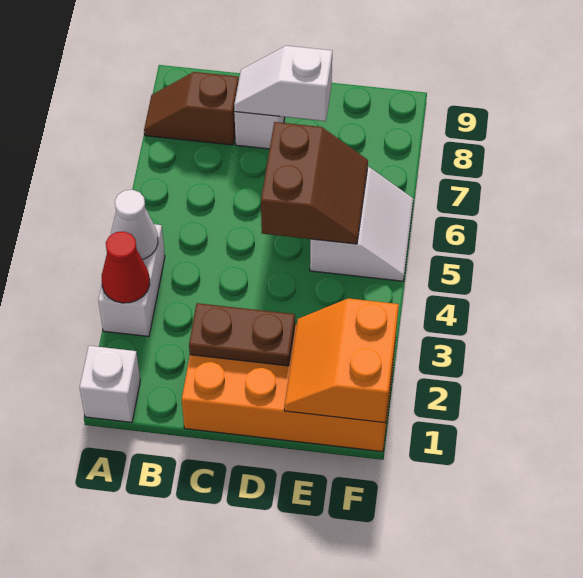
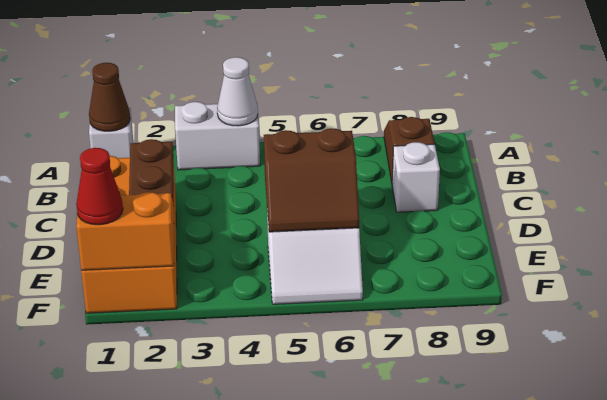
none -> brown 1x1 cone [89,63,130,131]
red 1x1 cone [102,231,150,303] -> red 1x1 cone moved to [76,148,123,225]
white 1x2 slope [234,46,332,121] -> none

